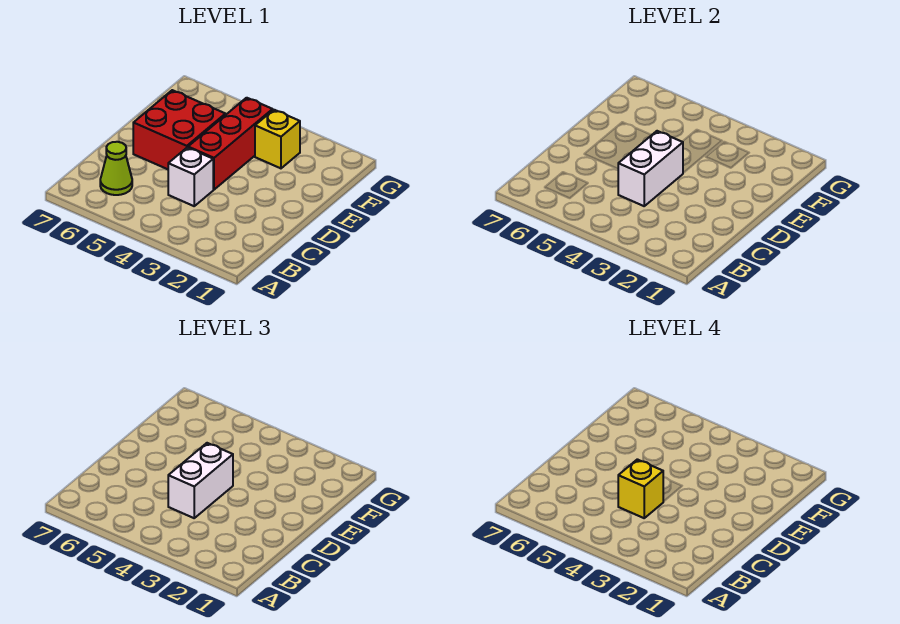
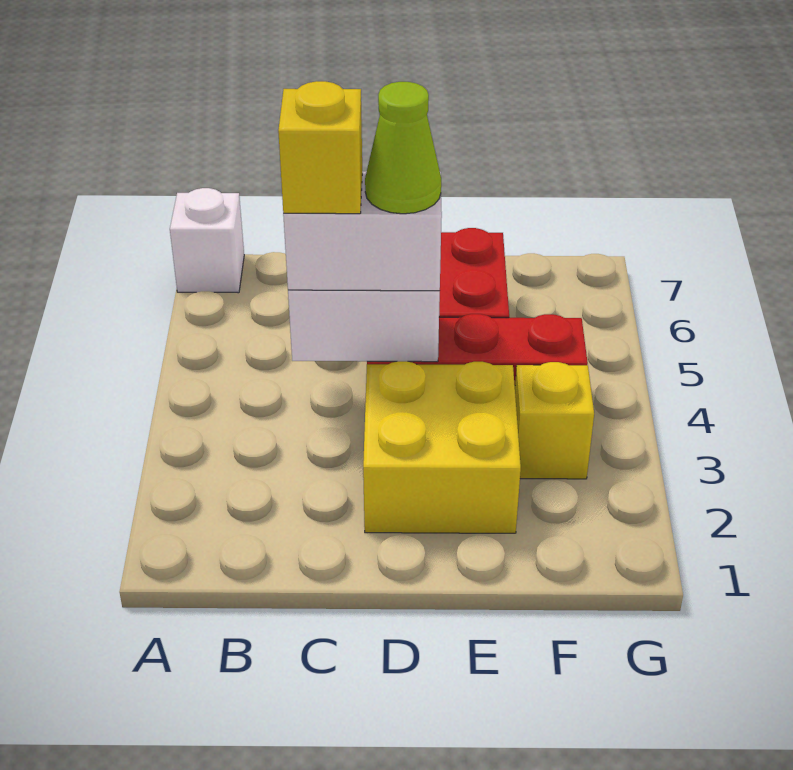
lime 1x1 cone [100,142,132,195] -> lime 1x1 cone moved to [365,82,441,214]
white 1x1 brick [168,147,213,206] -> white 1x1 brick moved to [170,188,244,293]
none -> yellow 2x2 brick [363,361,521,533]

